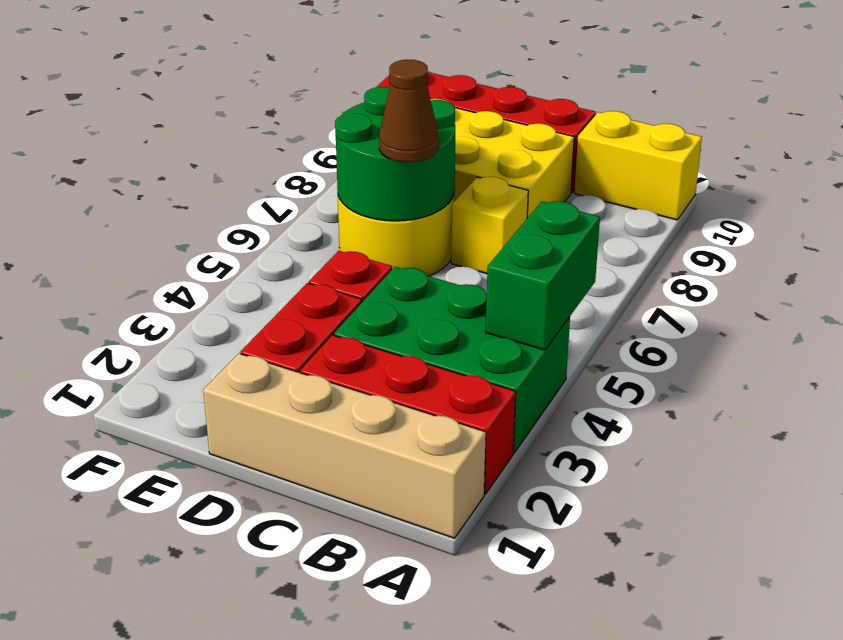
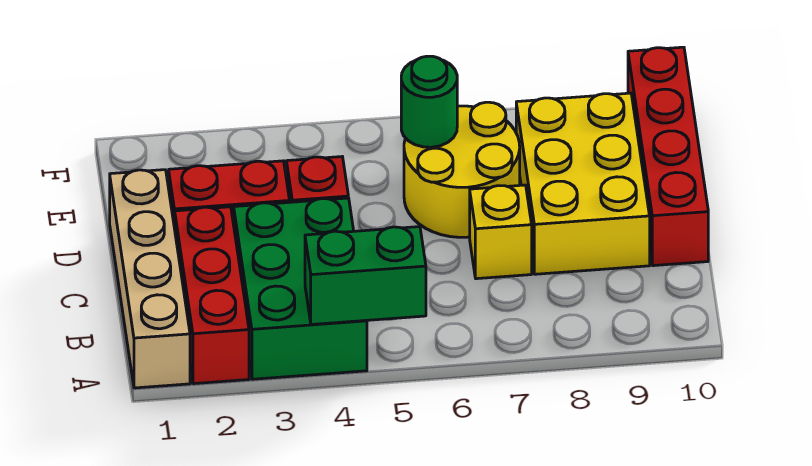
yellow 1x2 brick [574,111,702,220] -> none
green 2x2 round brick [335,87,455,221] -> green 1x1 round brick [401,56,457,147]
brown 1x1 cone [379,59,439,162] -> none

